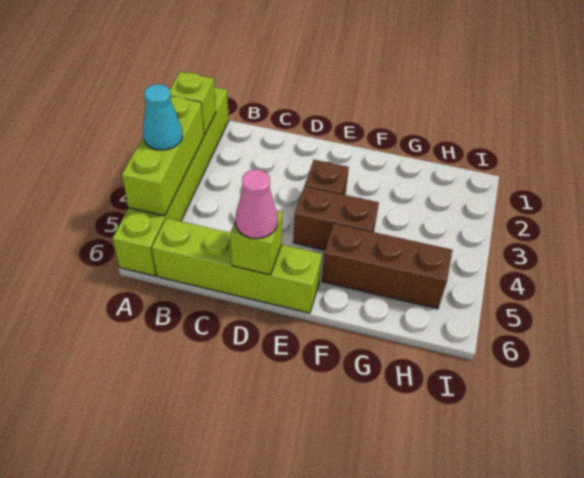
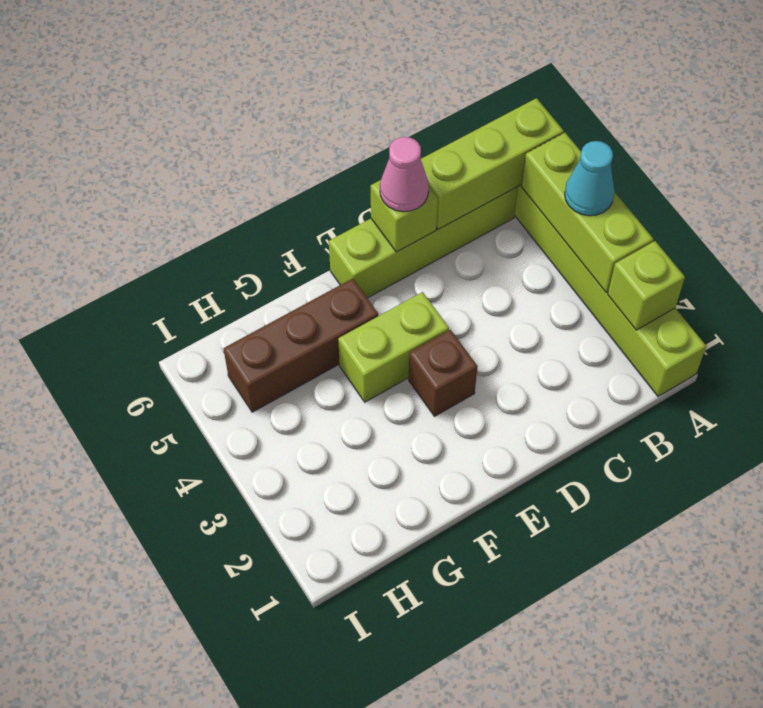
none -> lime 1x3 brick [421,98,564,229]
brown 1x2 brick [293,186,379,250] -> lime 1x2 brick [338,292,449,402]

